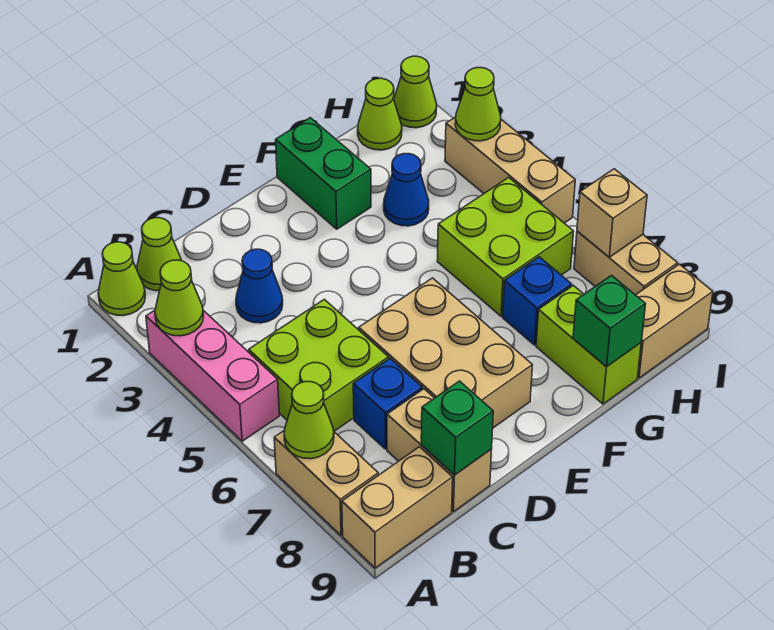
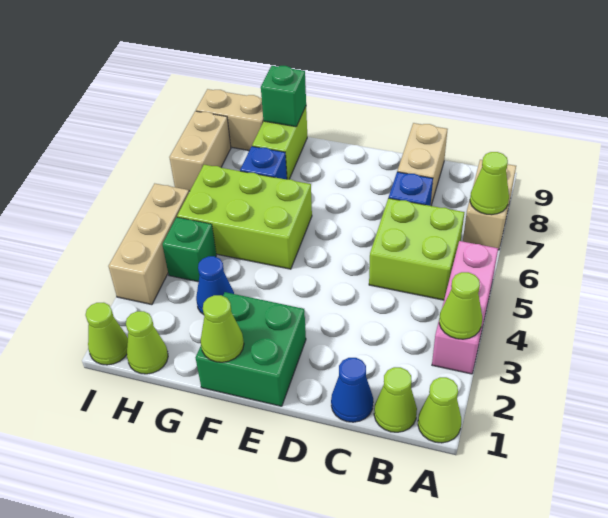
tan 1x2 brick [342,447,453,568] -> none
blue 1x1 cone [236,249,283,323] -> blue 1x1 cone moved to [331,358,373,422]
green 1x1 brick [421,381,493,475] -> green 1x1 brick moved to [162,217,216,282]
tan 2x3 brick [359,278,532,428] -> none
green 1x2 brick [276,118,371,229] -> green 2x2 brick [196,292,306,406]
lime 2x2 brick [437,178,574,316] -> lime 2x3 brick [177,165,312,269]
lime 1x1 cone [455,68,501,141] -> lime 1x1 cone moved to [201,295,244,362]
tan 1x1 brick [577,169,647,257] -> none

